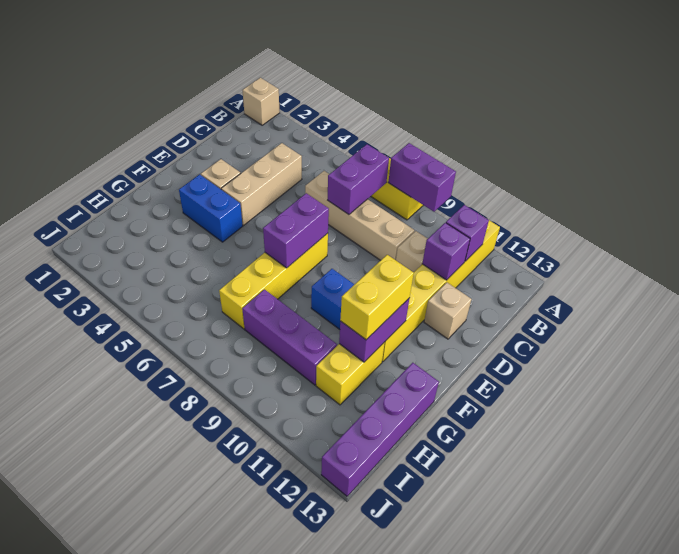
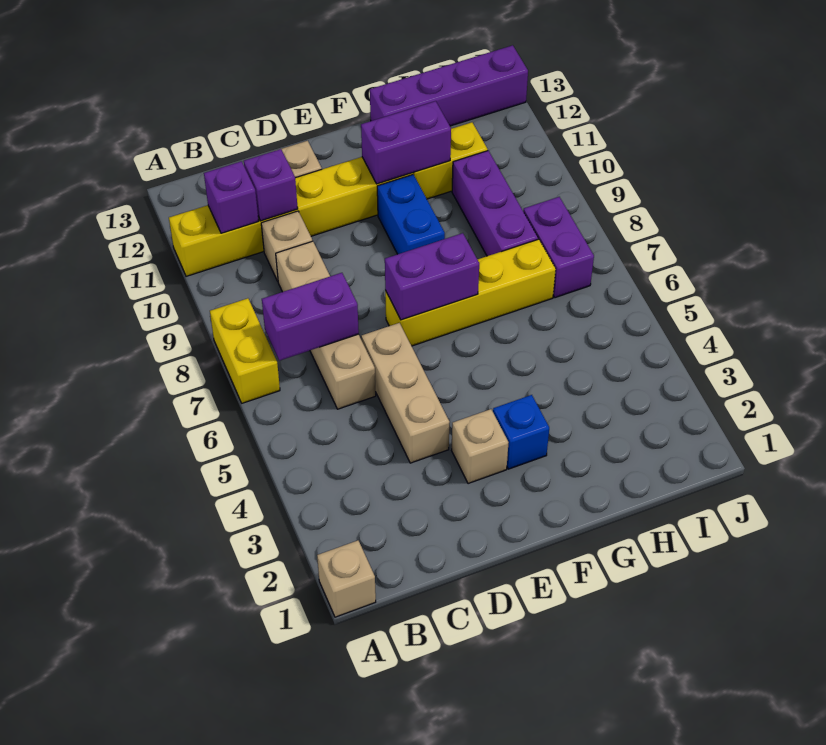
purple 1x2 brick [388,143,456,212] -> purple 1x2 brick moved to [523,197,594,298]
tan 1x3 brick [221,143,302,225] -> tan 1x3 brick turned to [361,323,450,463]
blue 1x2 brick [179,174,243,242] -> blue 1x1 brick [493,395,549,469]
yellow 1x2 brick [340,255,414,340] -> none

